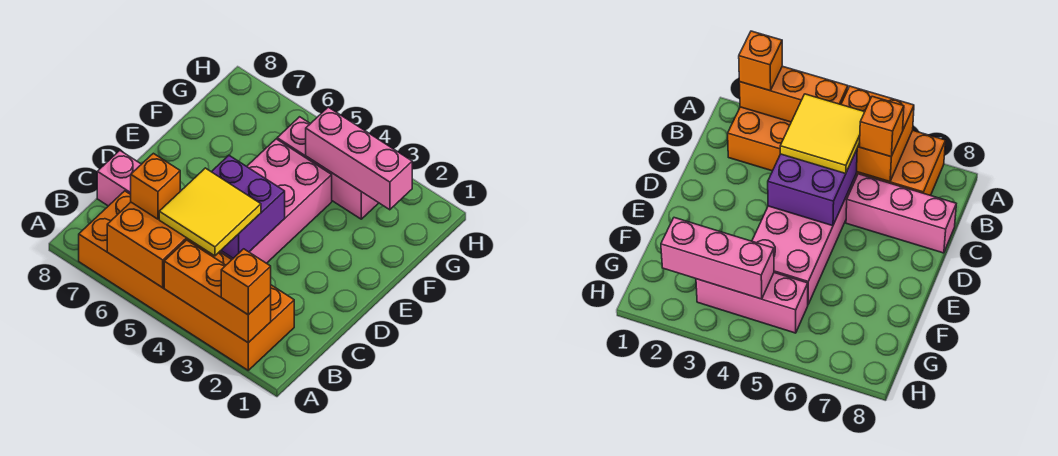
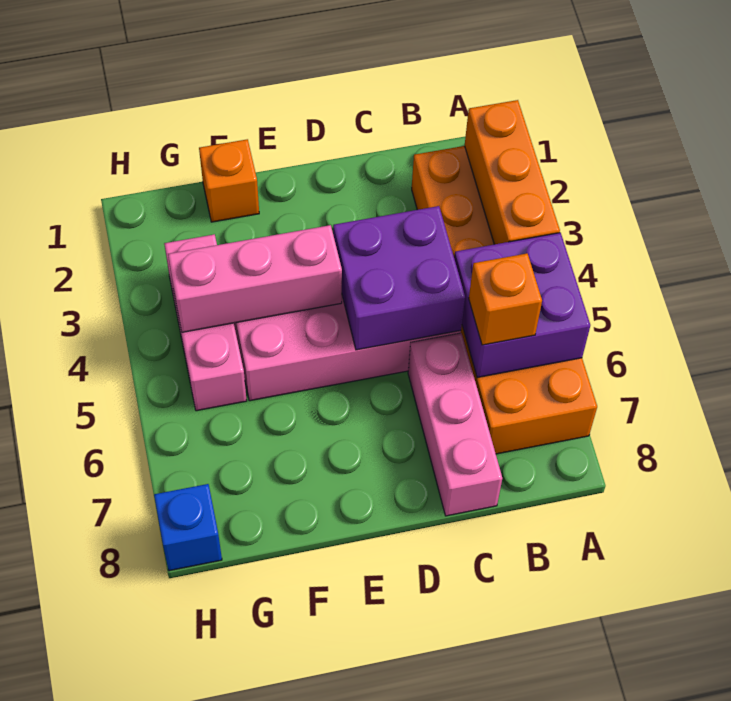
orange 1x1 brick [221,249,271,315] -> orange 1x1 brick moved to [199,139,259,222]
orange 2x2 brick [107,202,204,288] -> purple 2x2 brick [454,233,590,378]
yellow 2x2 tile [159,168,261,256] -> none
pink 1x3 brick [306,107,412,210] -> pink 1x3 brick turned to [168,225,342,332]
none -> blue 1x1 brick [154,484,222,571]

